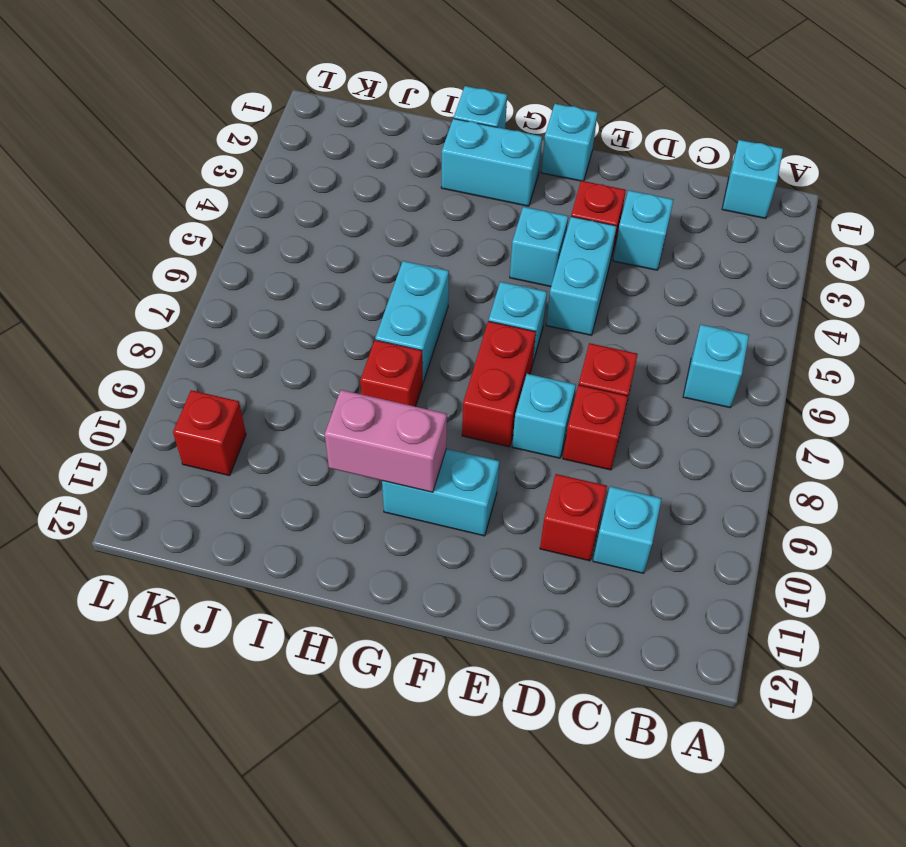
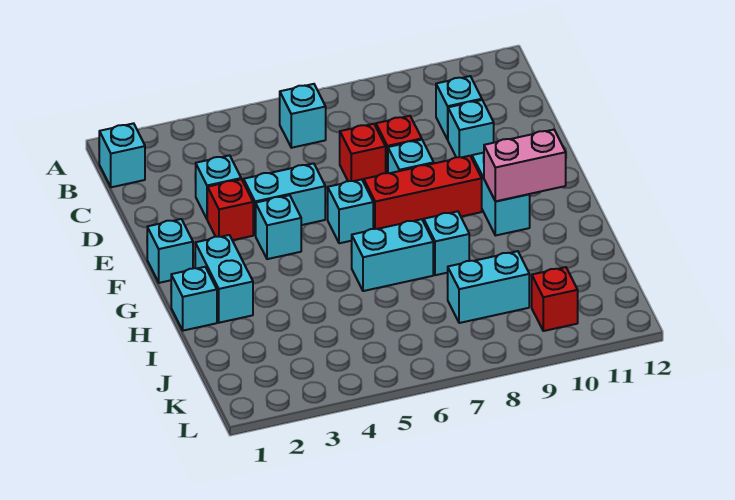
red 1x1 brick [540,474,607,561] -> cyan 1x1 brick [448,100,494,158]
red 1x2 brick [462,321,536,447] -> red 1x3 brick [364,156,482,229]
pink 1x2 brick [325,390,447,492] -> pink 1x2 brick turned to [484,130,566,201]
red 1x1 brick [360,340,423,407] -> cyan 1x1 brick [424,211,469,275]
none -> cyan 1x2 brick [447,251,529,323]

